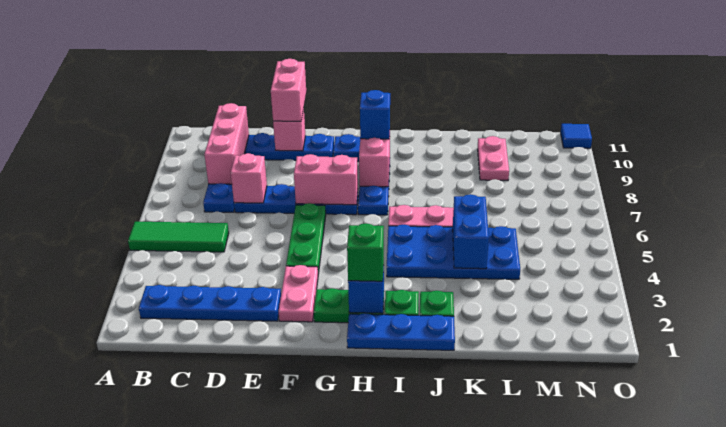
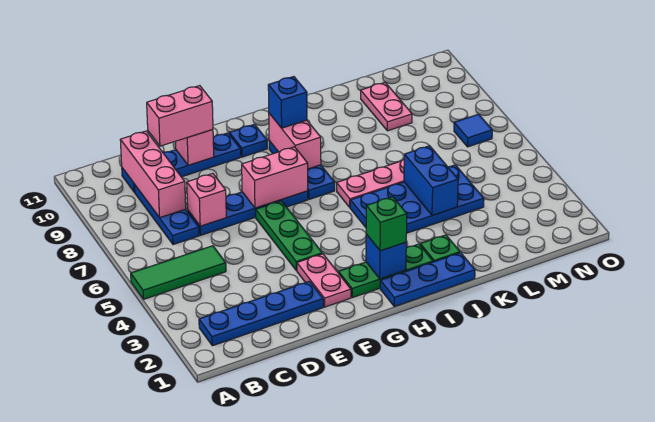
pink 1x2 brick [271,59,306,121] -> pink 1x2 brick turned to [147,86,213,146]
blue 1x1 tile [561,124,592,148] -> blue 1x1 tile moved to [454,114,492,147]

